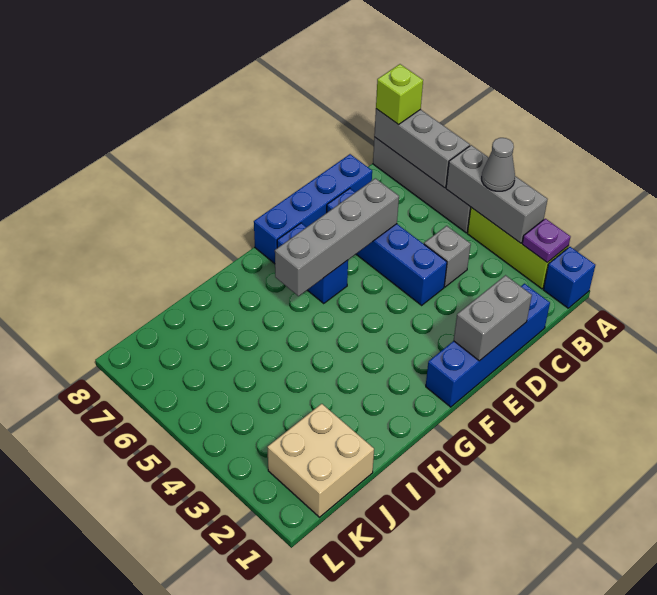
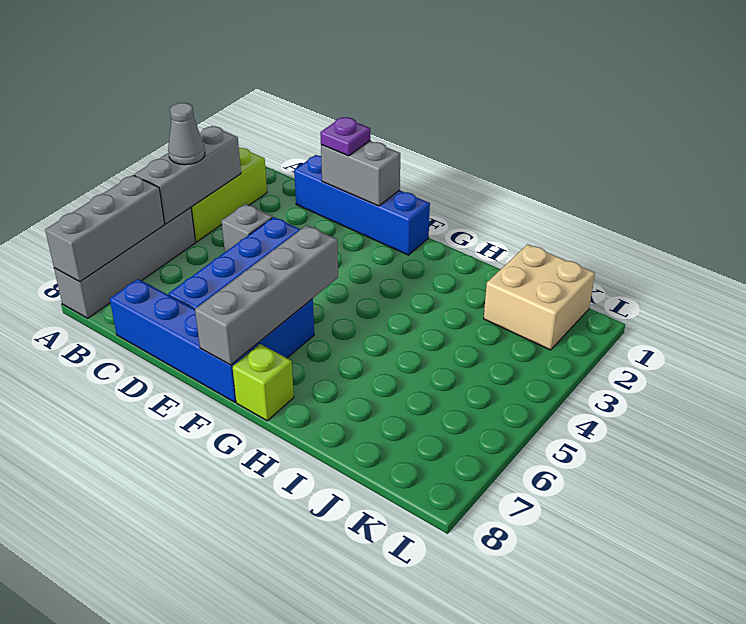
blue 1x1 brick [543,247,595,308] -> none
purple 1x1 plate [522,219,570,262] -> purple 1x1 plate moved to [320,117,370,156]
lime 1x1 brick [376,64,423,125] -> lime 1x1 brick moved to [233,344,294,421]
grey 1x4 brick [275,178,399,296] -> grey 1x4 brick turned to [195,225,338,365]

